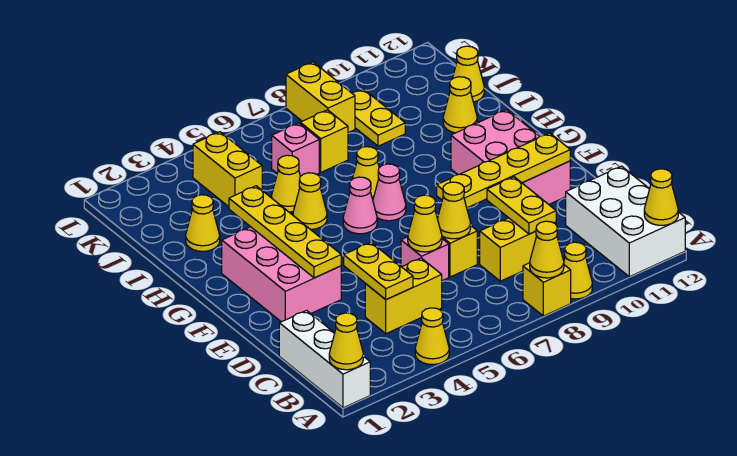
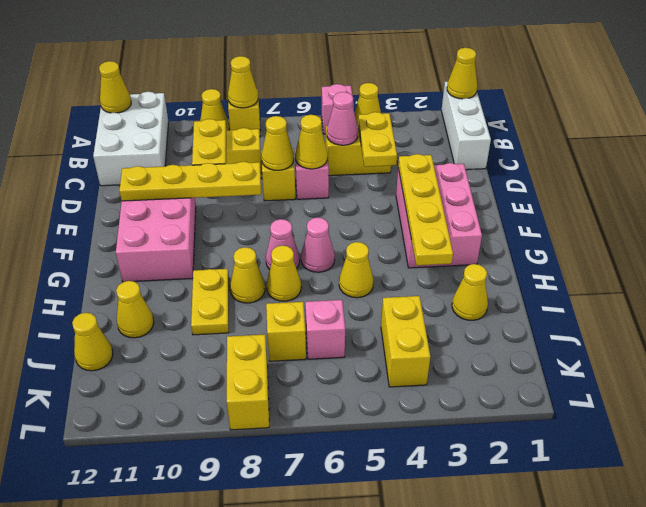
none -> pink 1x1 brick [322,84,354,134]
none -> pink 1x1 cone [327,92,358,145]
yellow 1x1 cone [271,155,300,212] -> yellow 1x1 cone moved to [230,247,265,303]
yellow 1x2 plate [352,89,405,146] -> yellow 1x2 plate moved to [191,269,229,335]

